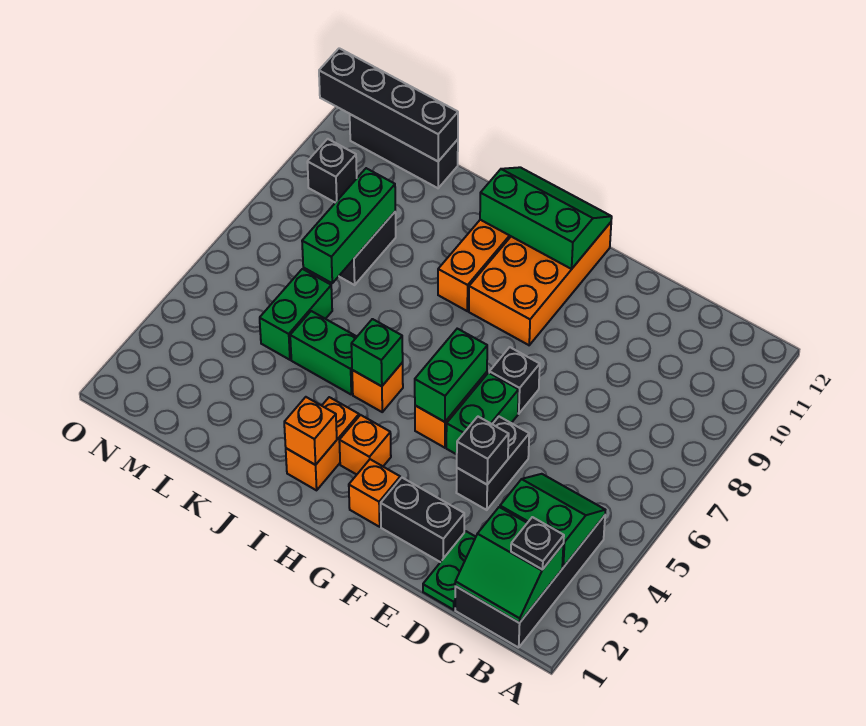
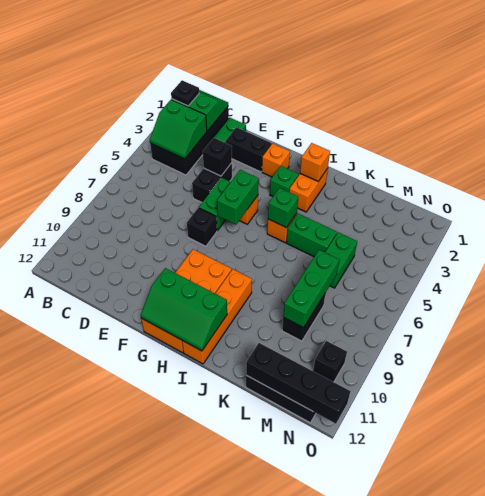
orange 1x1 brick [339,415,391,475] -> green 1x1 brick [270,166,299,196]

